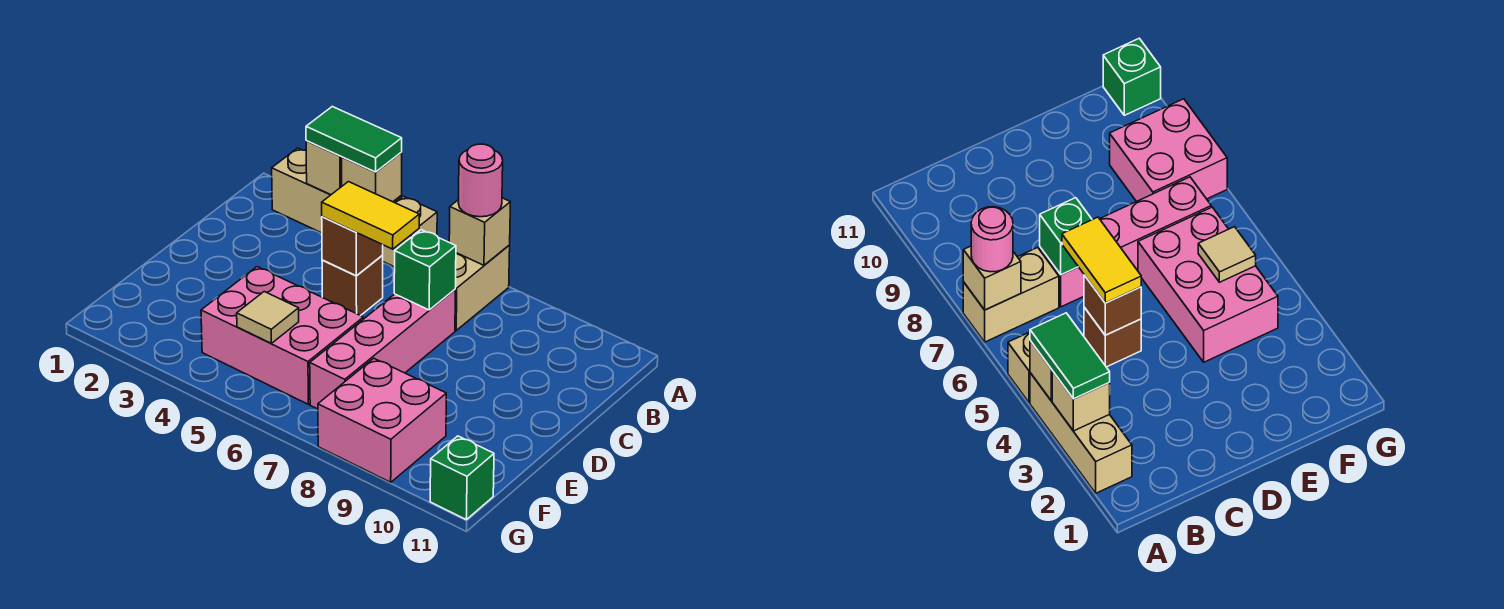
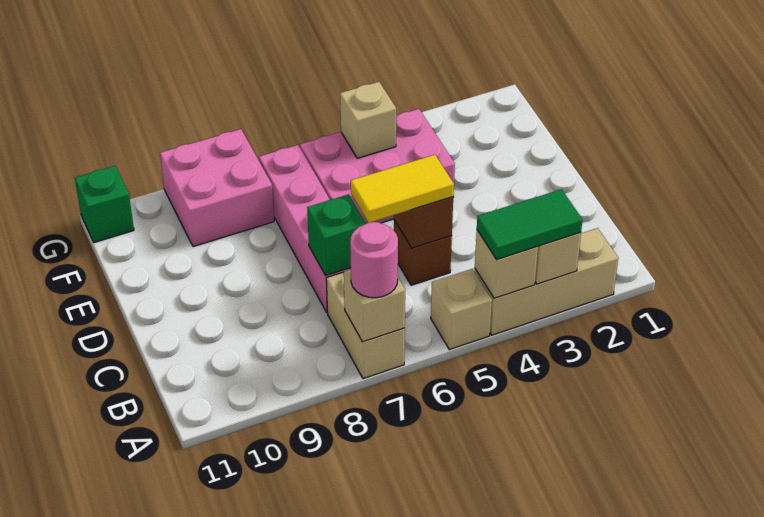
tan 1x1 tile [237,292,299,343] -> tan 1x1 brick [340,82,396,158]

